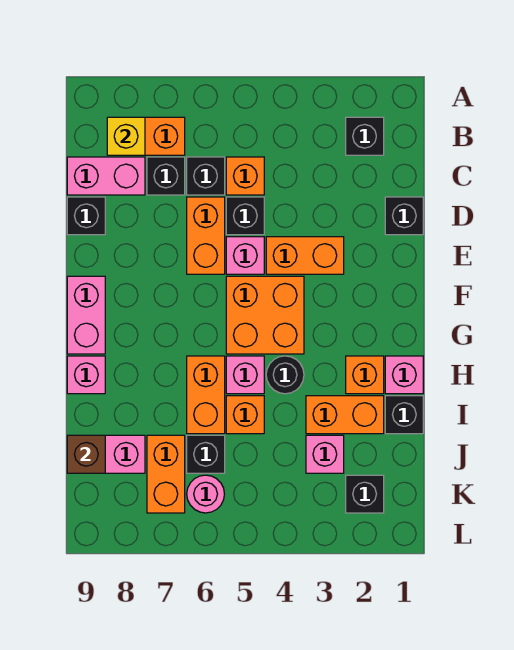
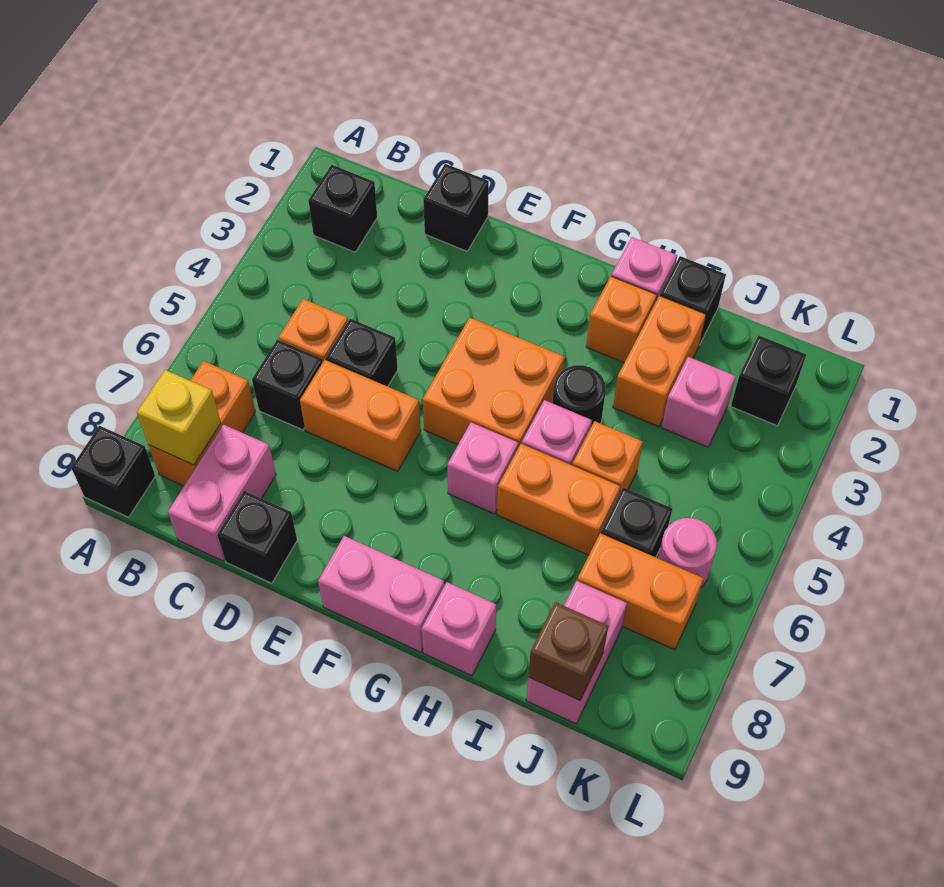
black 1x1 brick [147,157,185,195] -> black 1x1 brick moved to [71,426,155,517]
orange 1x2 brick [266,237,344,274] -> none
pink 1x1 brick [226,237,264,274] -> pink 1x1 brick moved to [447,422,518,514]

